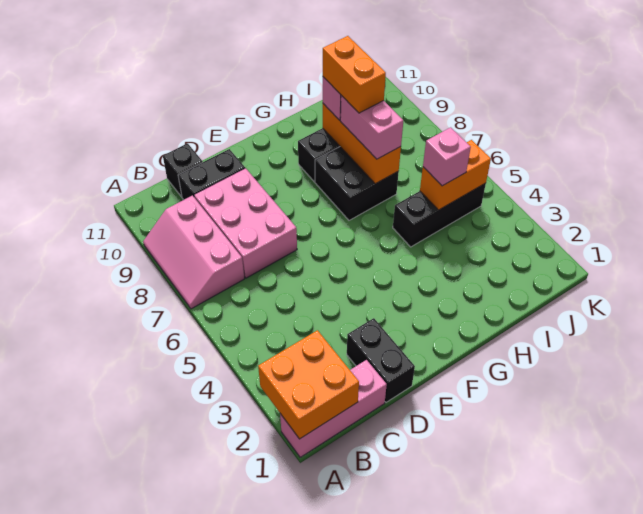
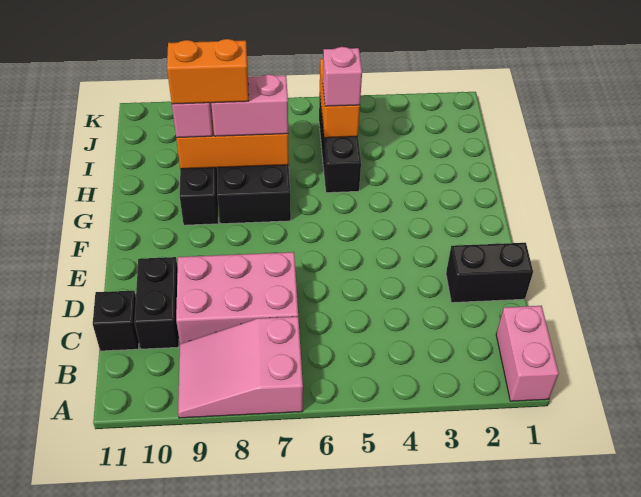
pink 1x3 brick [280,360,387,457] -> pink 1x2 brick [496,306,559,401]
orange 2x2 brick [258,330,359,439] -> none
pink 2x3 slope [143,196,244,309] -> pink 2x3 slope turned to [178,317,303,418]

